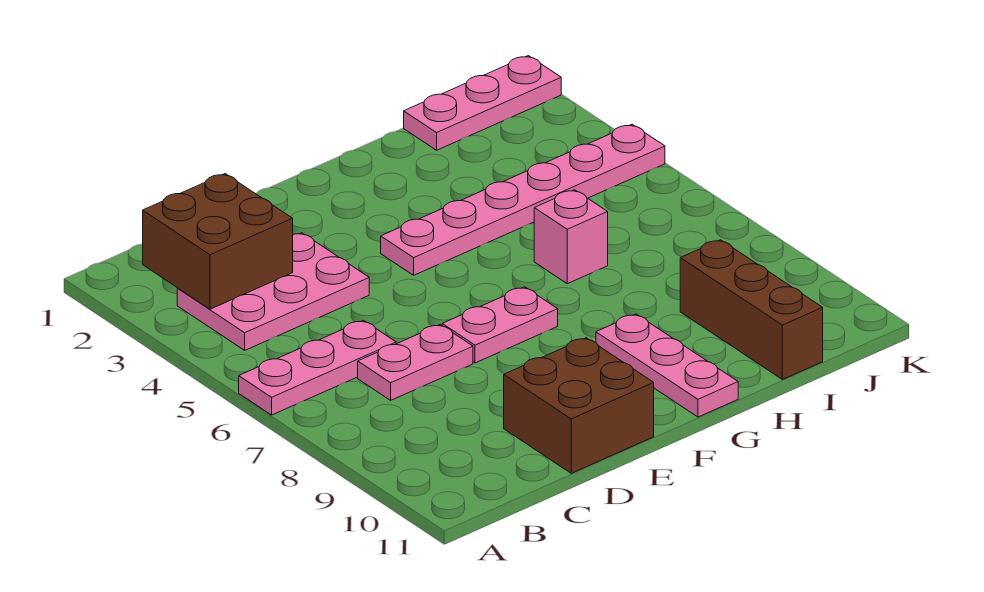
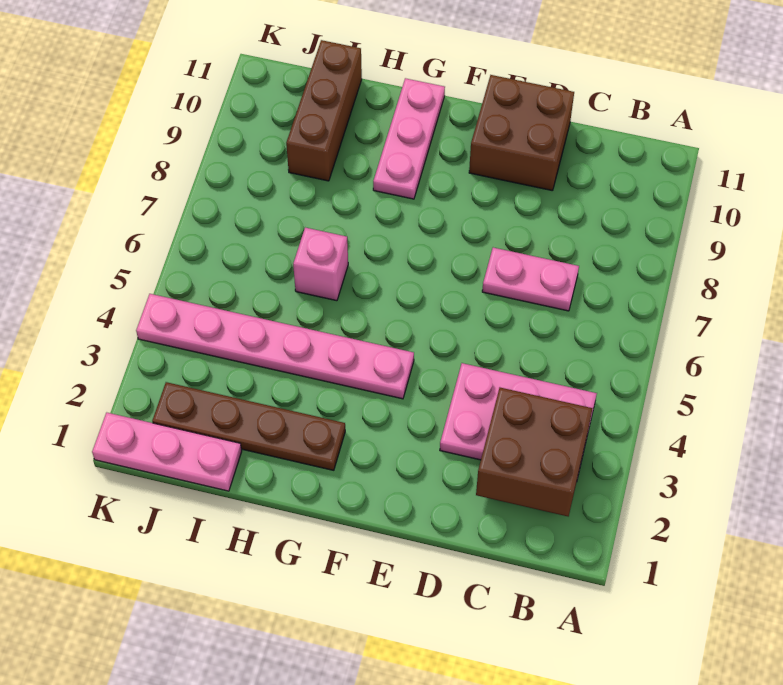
pink 1x3 plate [239,320,396,415] -> none
pink 1x2 plate [442,287,558,363] -> none
none -> brown 1x4 plate [152,382,345,470]

